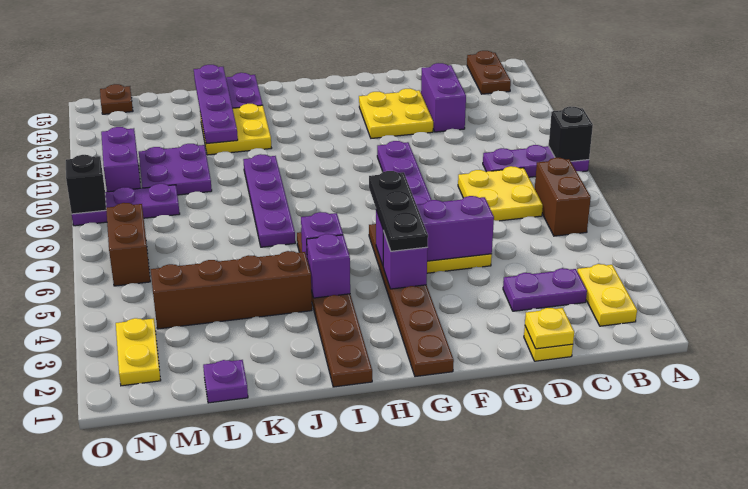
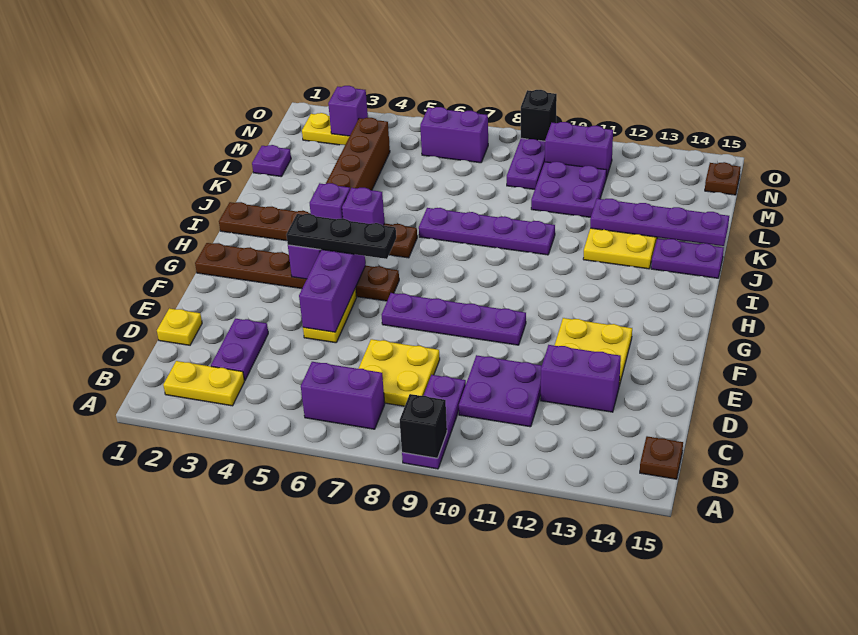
brown 1x2 brick [535,158,591,236] -> purple 1x2 brick [301,362,385,429]
brown 1x2 plate [467,51,511,94] -> brown 1x1 plate [640,436,683,479]
none -> purple 2x2 plate [459,355,542,427]
yellow 1x1 plate [525,308,574,349] -> none
none -> purple 1x1 brick [328,86,368,136]
brown 1x2 brick [106,203,150,286] -> purple 1x2 brick [420,107,488,163]

